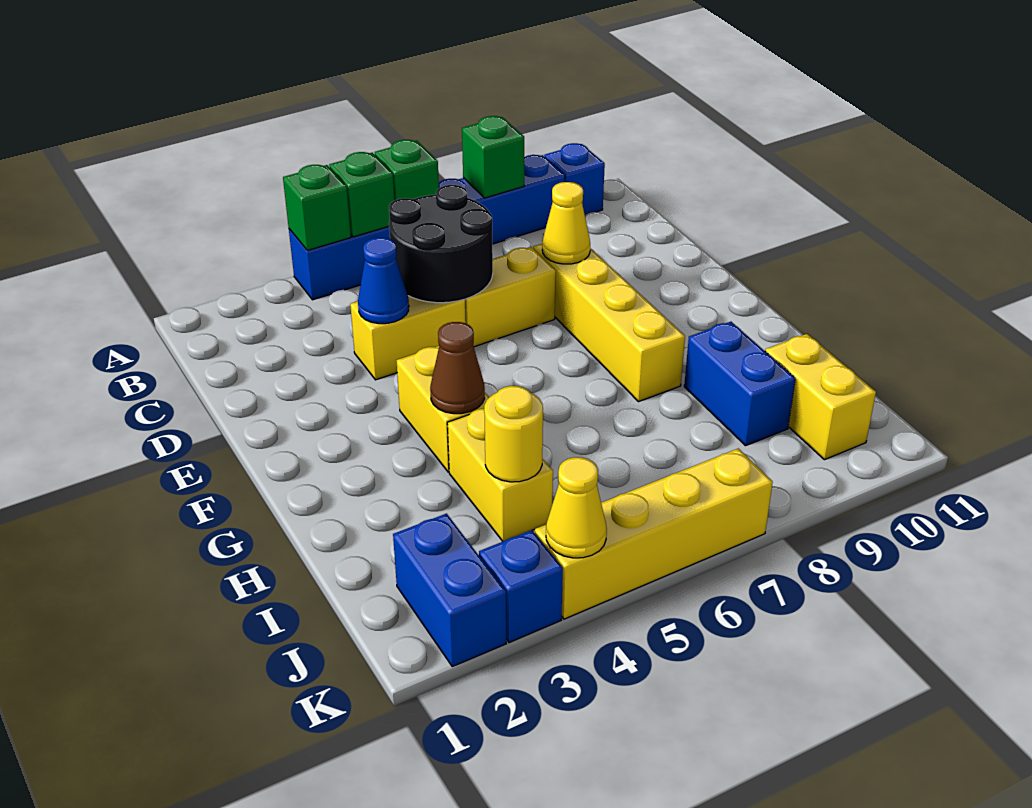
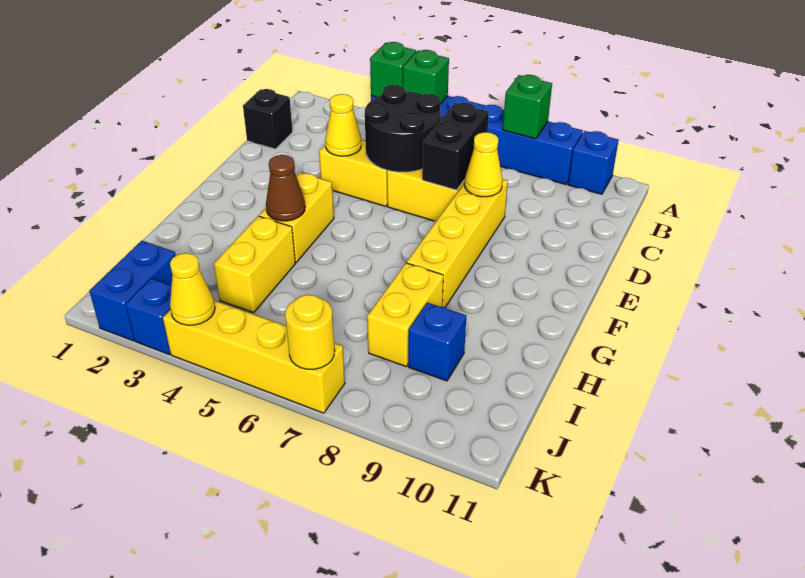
green 1x1 brick [375,140,439,200] -> none
none -> black 1x1 brick [243,89,293,149]
none -> black 1x2 brick [422,103,489,190]
blue 1x1 cone [358,238,409,324] -> yellow 1x1 cone [325,94,361,156]
blue 1x2 brick [684,322,795,446] -> blue 1x1 brick [408,303,466,381]
yellow 1x1 round brick [484,386,543,482] -> yellow 1x1 round brick moved to [285,295,335,369]
yellow 1x2 brick [765,334,876,460] -> yellow 1x2 brick moved to [367,263,443,366]

